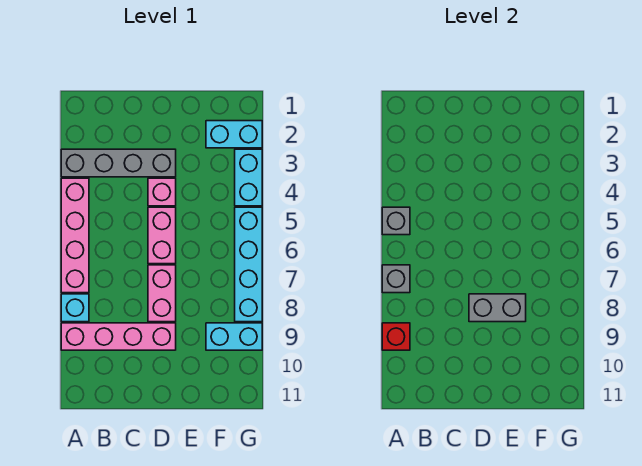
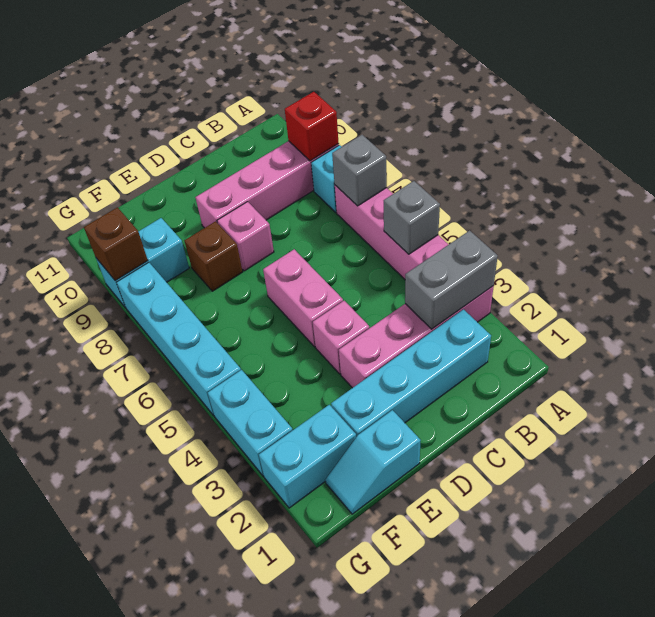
grey 1x4 brick [61,149,176,177] -> pink 1x4 brick [339,286,494,388]
none -> cyan 1x4 brick [331,309,491,437]
pink 1x2 brick [148,265,176,322] -> pink 1x1 brick [217,202,274,271]
grey 1x2 brick [469,294,526,322] -> grey 1x2 brick moved to [405,230,498,329]
none -> cyan 1x2 slope [325,410,421,514]
none -> brown 1x1 brick [184,221,243,291]
none -> brown 1x1 brick [84,207,148,281]

